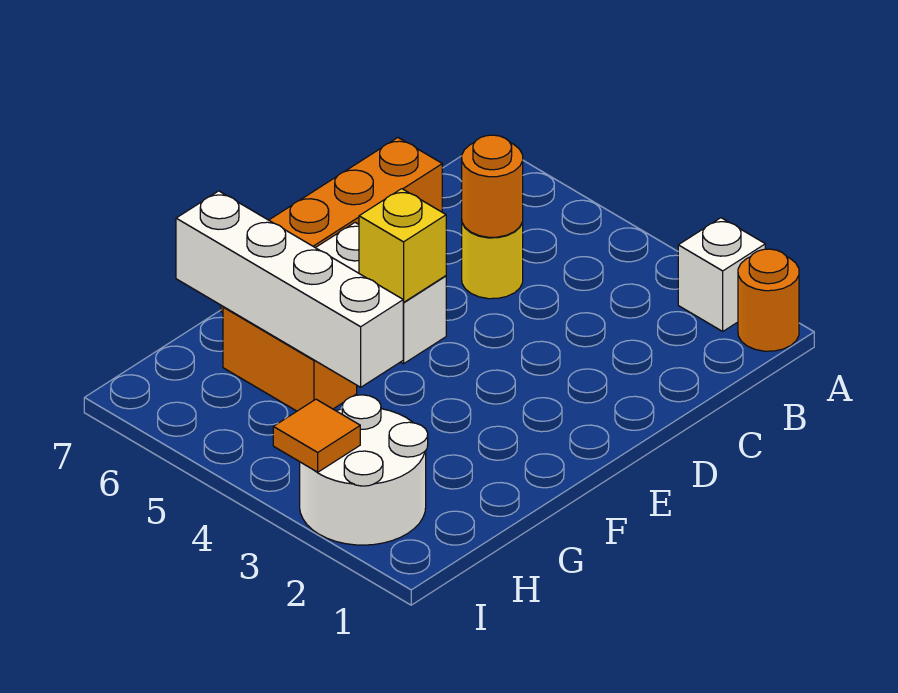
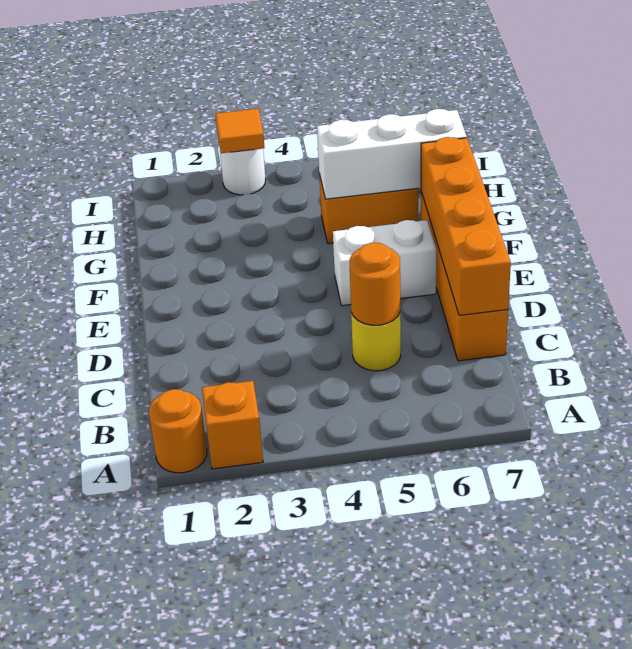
white 1x1 brick [678,218,765,331] -> orange 1x1 brick [202,381,263,469]
none -> orange 1x4 brick [421,137,511,315]
yellow 1x1 brick [359,189,446,302] -> none
white 1x4 brick [176,191,403,387] -> white 1x3 brick [317,109,467,199]
white 2x2 round brick [300,395,428,545] -> white 1x1 round brick [219,145,266,195]

